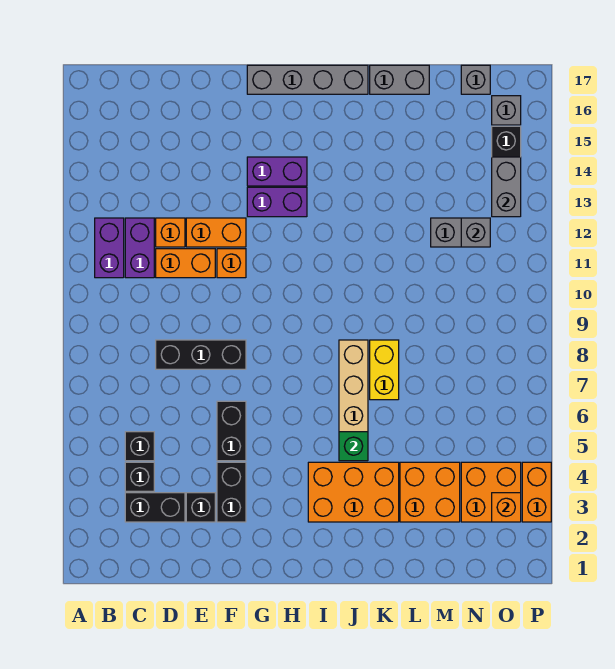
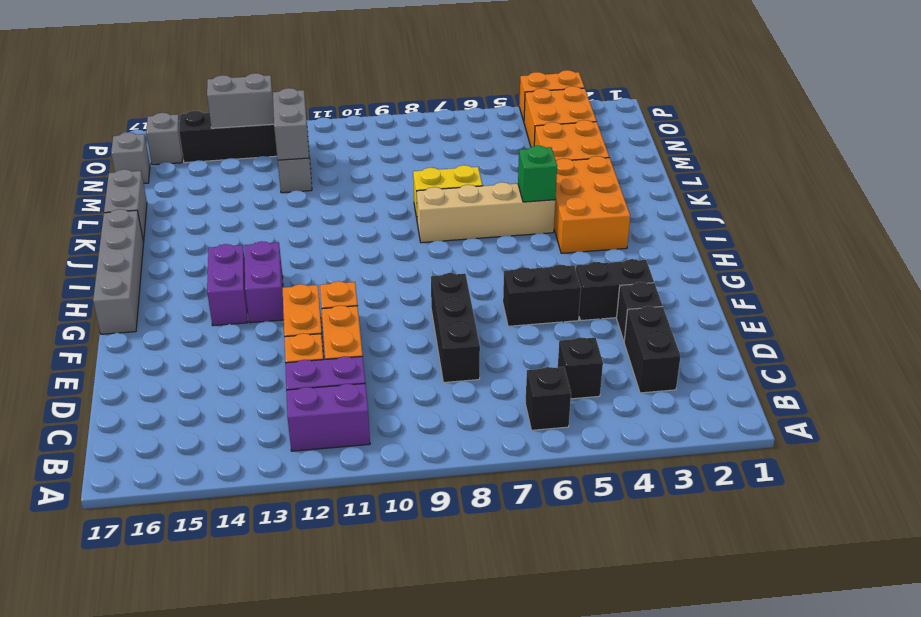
black 1x1 brick [125,462,154,491] -> black 1x1 brick moved to [525,367,571,430]
grey 1x1 brick [461,218,490,247] -> grey 1x2 brick [273,88,309,160]
orange 1x1 brick [492,493,521,522] -> none

